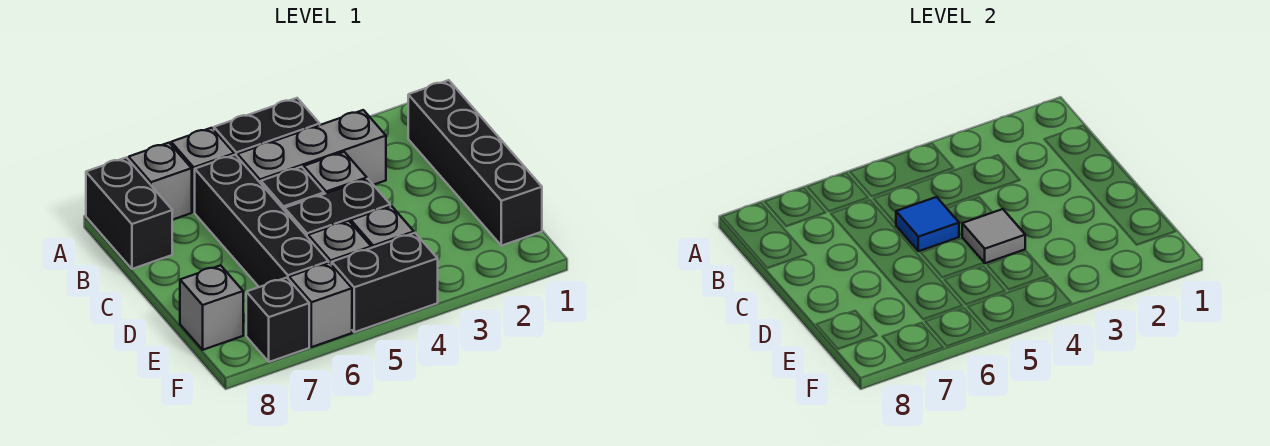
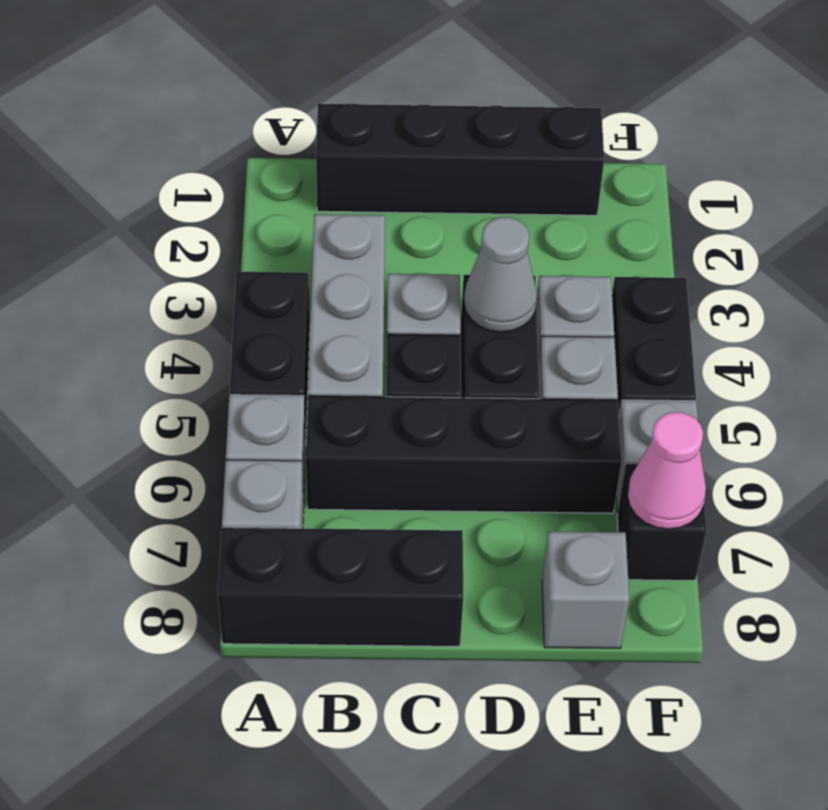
black 1x2 brick [86,158,172,269] -> black 1x3 brick [218,527,463,647]
blue 1x1 tile [896,197,959,251] -> none
grey 1x1 tile [962,209,1025,263] -> grey 1x1 cone [464,217,537,332]
none -> pink 1x1 cone [628,412,706,529]

